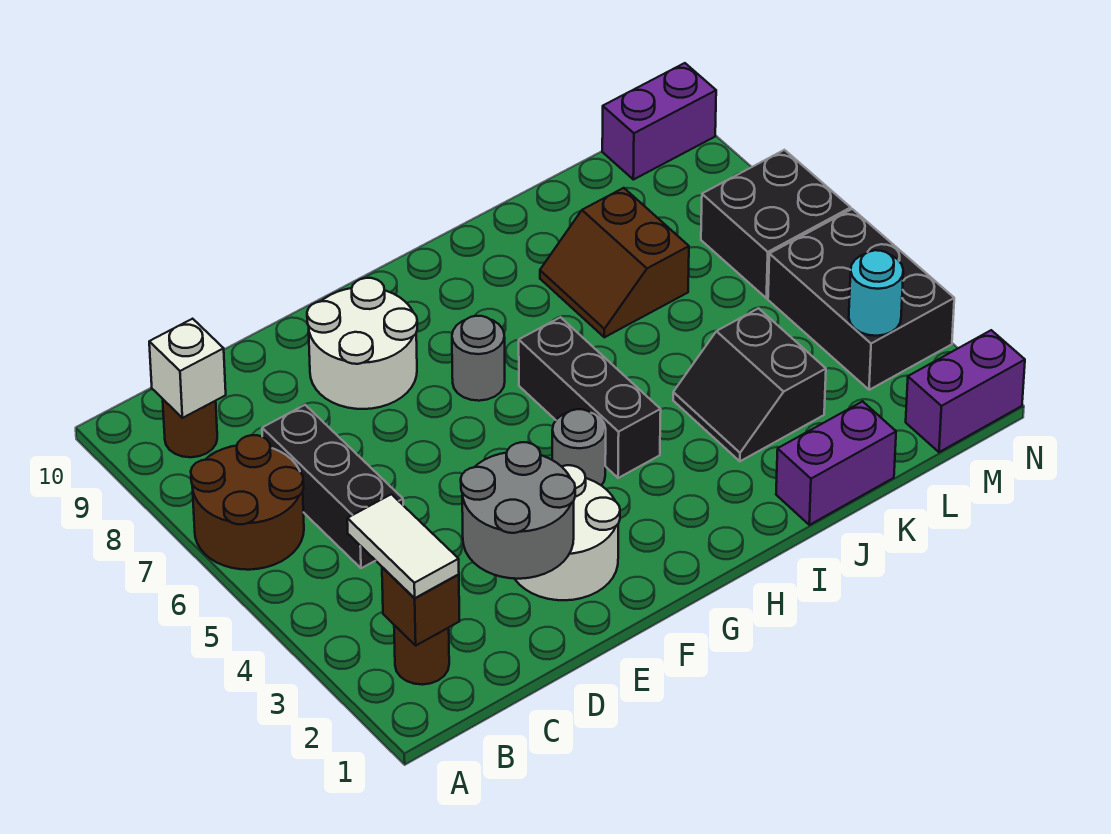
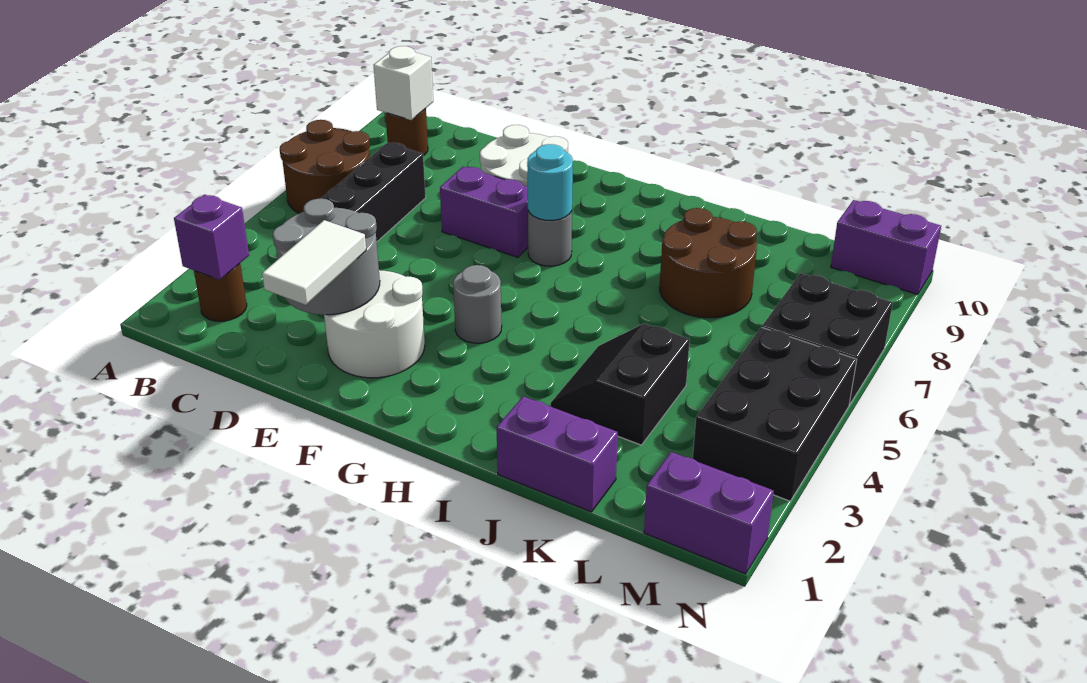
brown 1x1 brick [382,567,459,645] -> purple 1x1 brick [174,195,249,280]
white 1x2 tile [347,494,459,598] -> white 1x2 tile moved to [262,220,366,305]
none -> purple 1x2 brick [440,167,528,257]
black 1x3 brick [519,317,661,478] -> none
brown 2x2 slope [540,188,689,337] -> brown 2x2 round brick [660,208,757,318]
cyan 1x1 round brick [849,250,903,336] -> cyan 1x1 round brick moved to [527,144,573,221]

